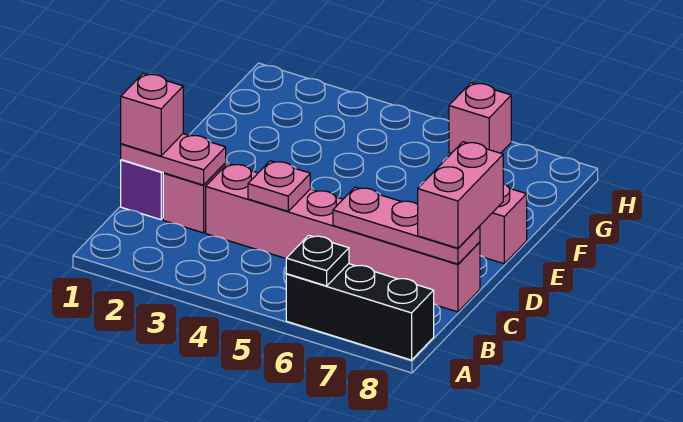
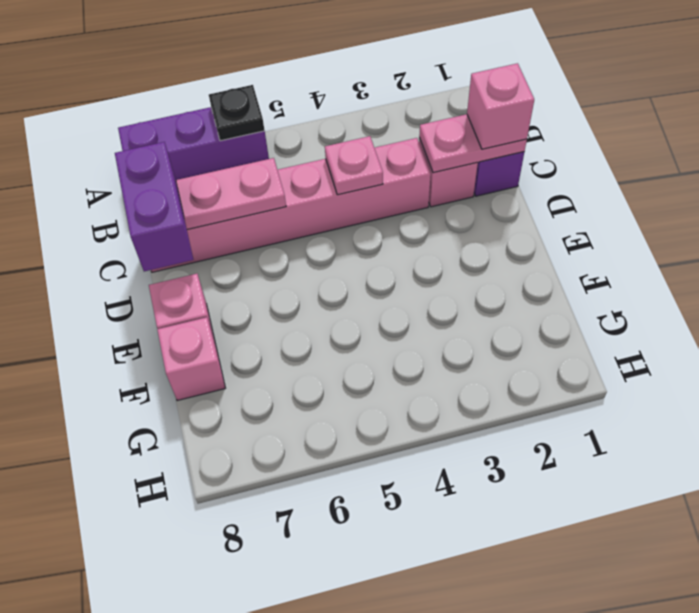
black 1x3 brick [286,264,434,360] -> purple 1x3 brick [118,107,269,180]
pink 1x2 brick [418,142,503,248] -> purple 1x2 brick [115,142,193,271]
pink 1x1 brick [449,83,511,153] -> pink 1x1 brick moved to [157,317,225,401]

